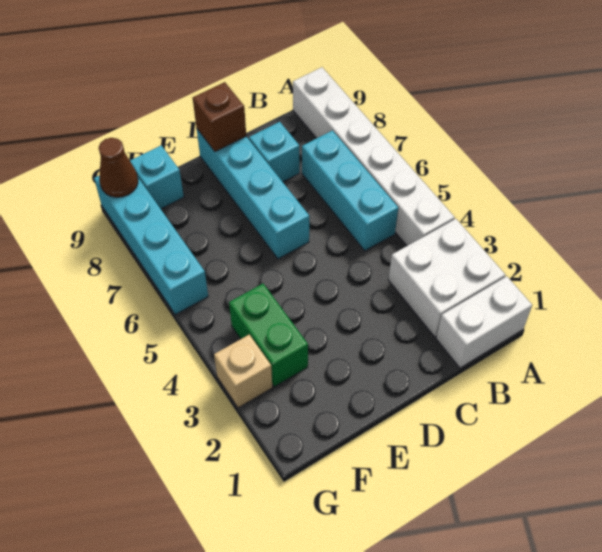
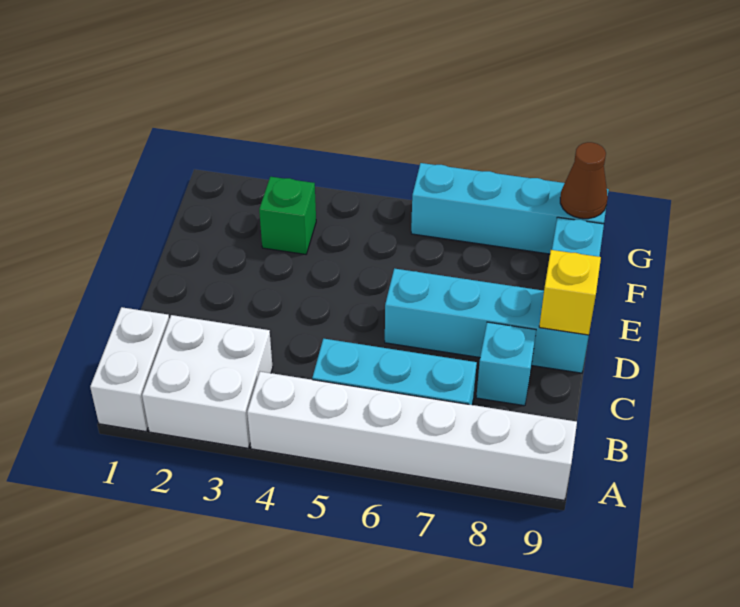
brown 1x1 brick [193,82,246,152] -> yellow 1x1 brick [539,250,601,335]
green 1x2 brick [229,284,308,387] -> green 1x1 brick [259,177,316,254]
tan 1x1 brick [214,335,272,408] -> none

